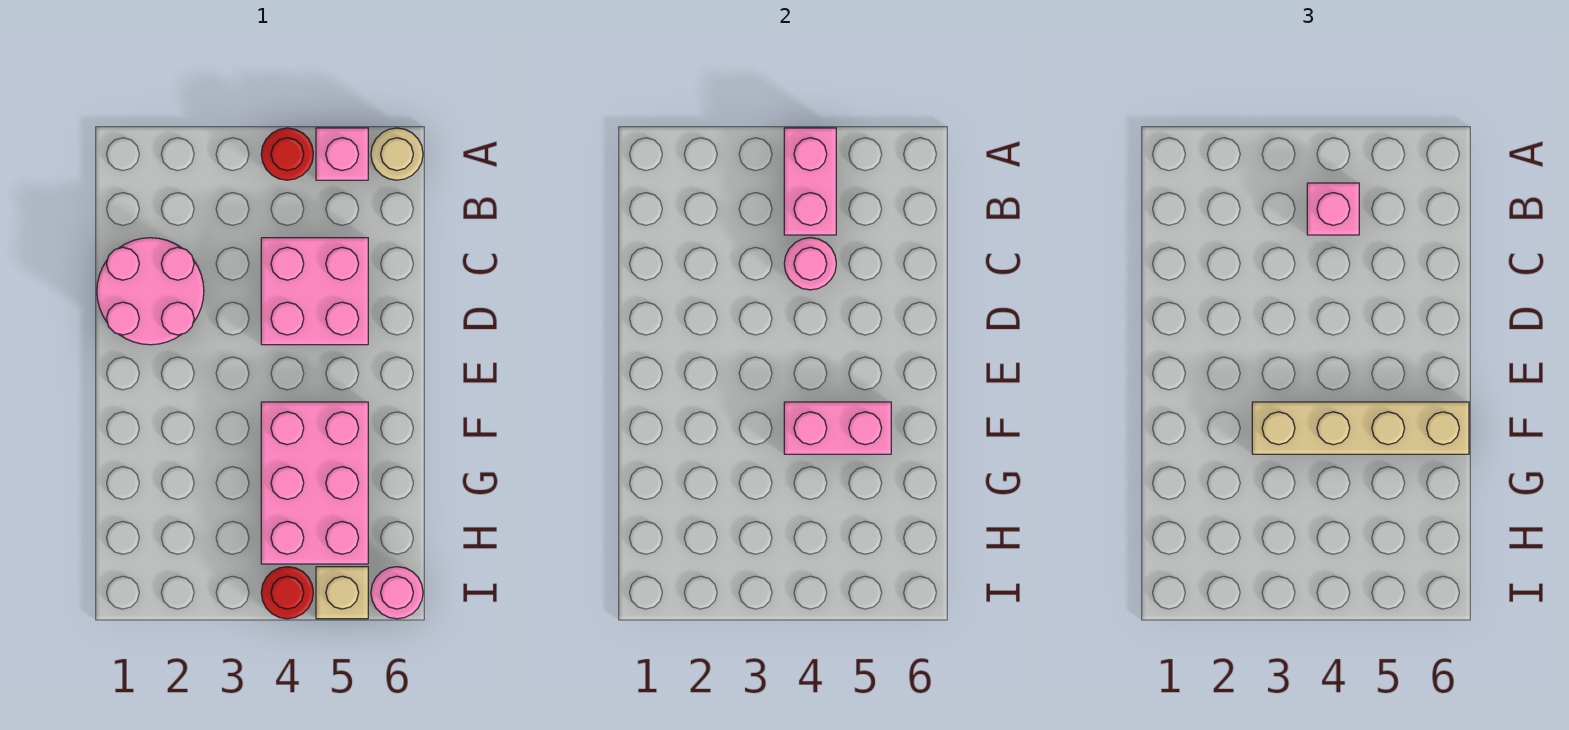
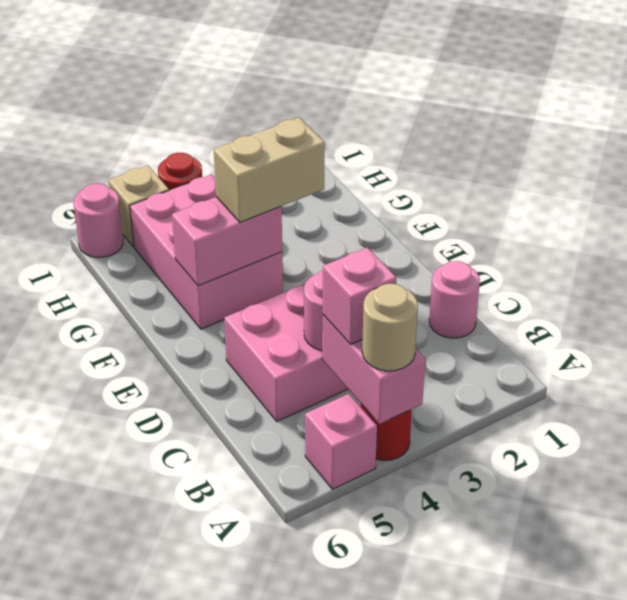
tan 1x1 round brick [371,128,423,180] -> tan 1x1 round brick moved to [362,284,418,371]
pink 2x2 round brick [97,238,204,345] -> pink 1x1 round brick [429,261,480,338]
tan 1x4 brick [1252,402,1469,454] -> tan 1x2 brick [214,117,325,222]

